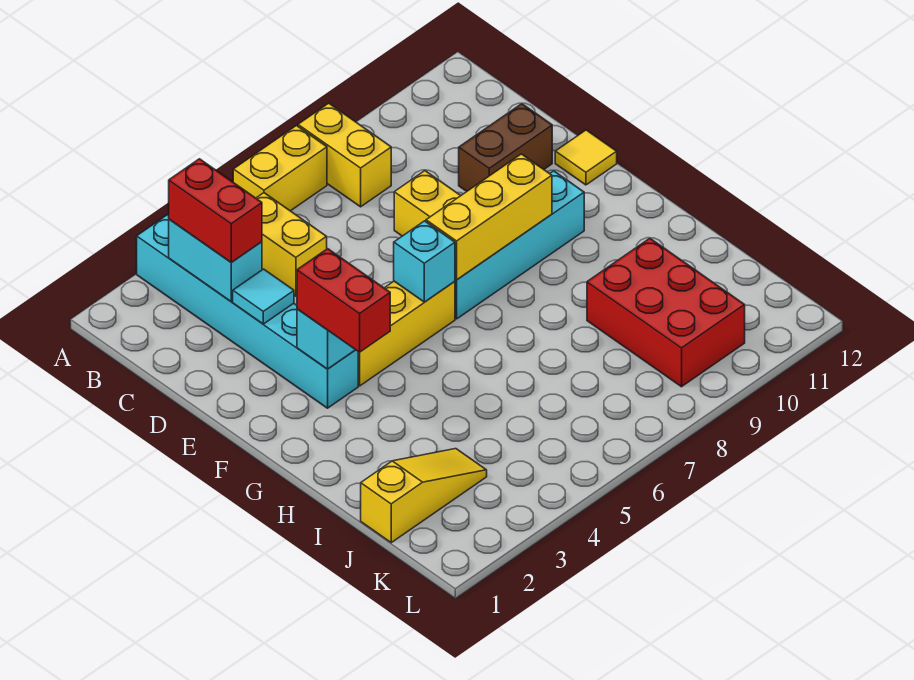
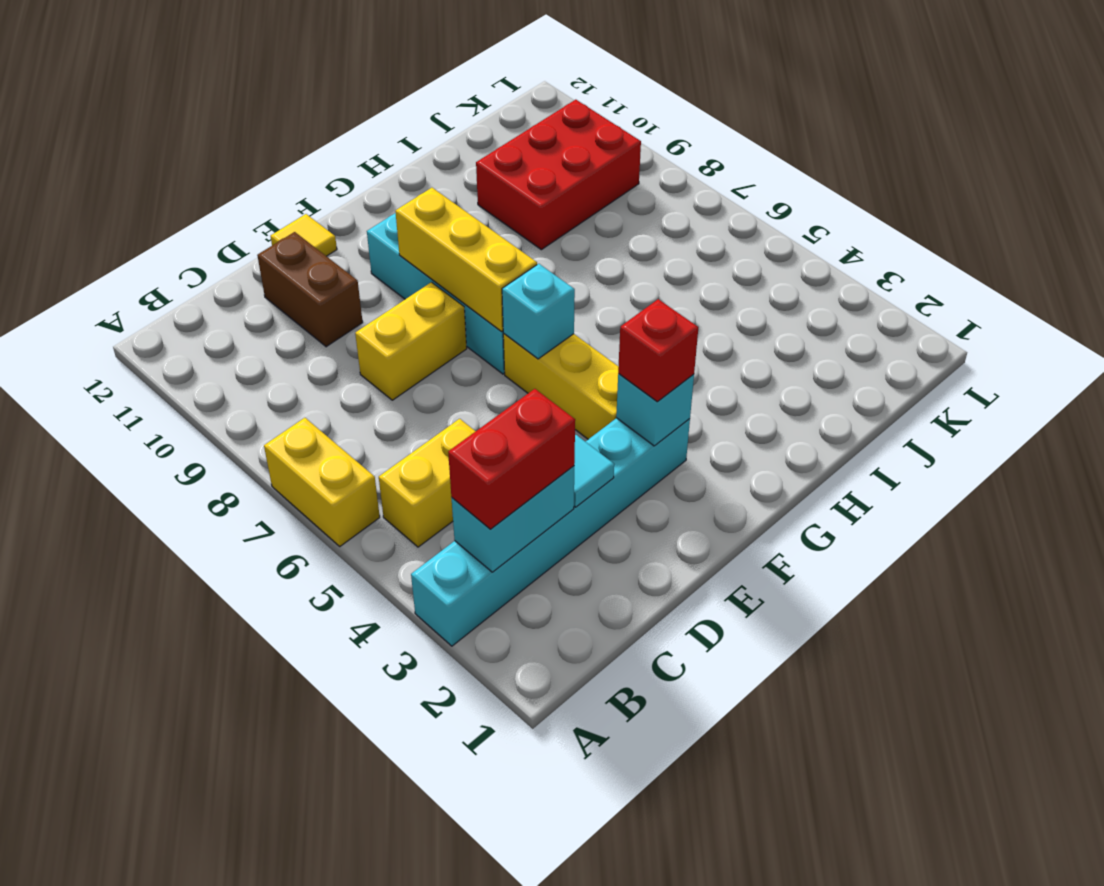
yellow 1x2 brick [298,103,391,207] -> none
red 1x2 brick [297,249,390,352] -> red 1x1 brick [618,299,698,402]
yellow 1x3 slope [361,449,487,543] -> none

